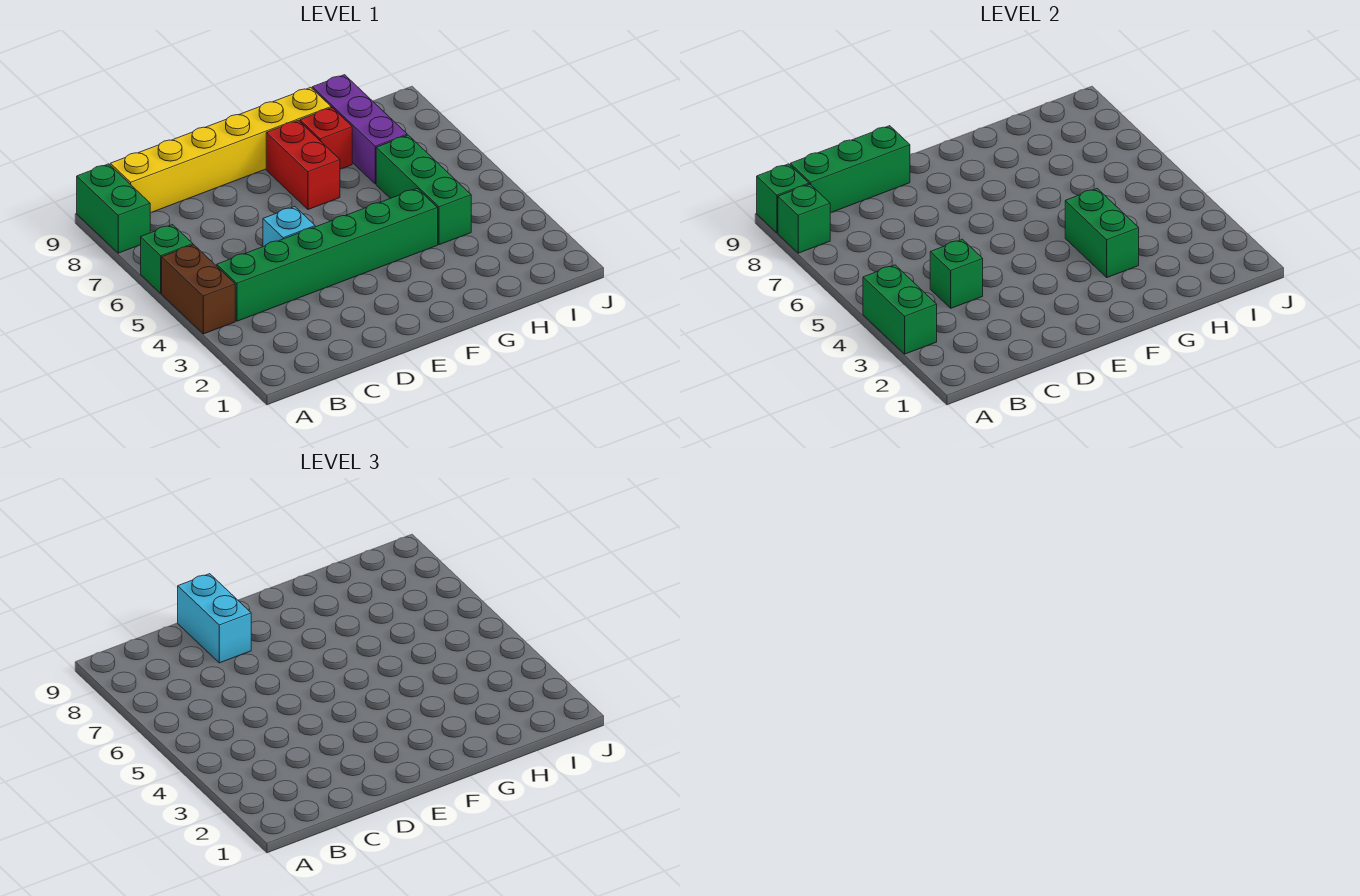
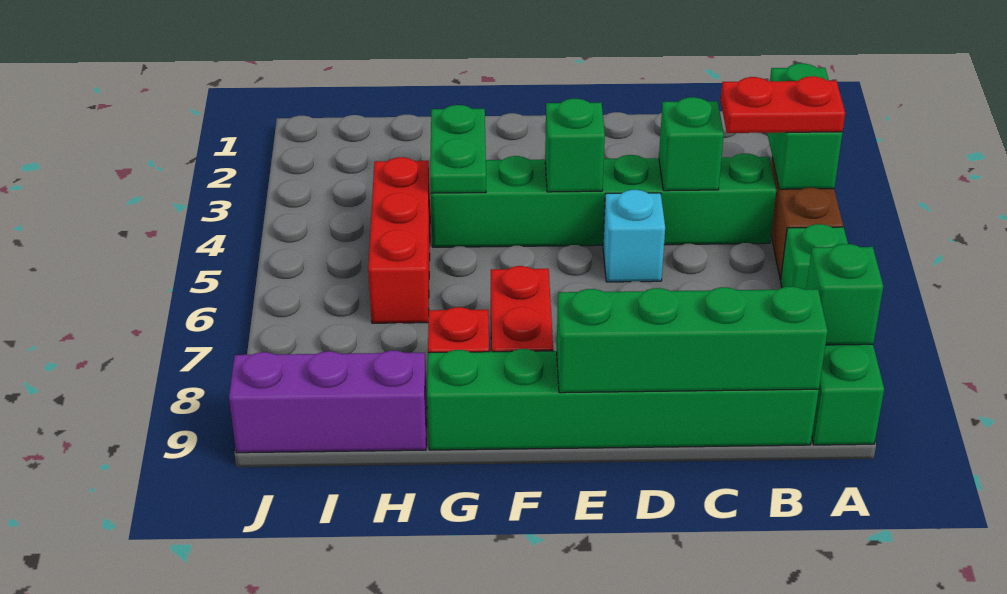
none -> red 1x2 plate [721,76,845,133]
green 1x1 brick [757,164,809,233] -> green 1x1 brick moved to [545,99,605,192]
yellow 1x6 brick [110,87,331,213] -> green 1x6 brick [427,349,819,450]
green 1x3 brick [790,126,910,213] -> green 1x4 brick [557,287,828,393]
cyan 1x2 brick [178,574,251,663] -> none
green 1x2 brick [1065,189,1139,277] -> green 1x2 plate [430,105,486,193]
green 1x3 brick [376,135,471,245] -> red 1x3 brick [368,157,430,323]
purple 1x3 brick [312,75,407,184] -> purple 1x3 brick turned to [229,351,427,453]

